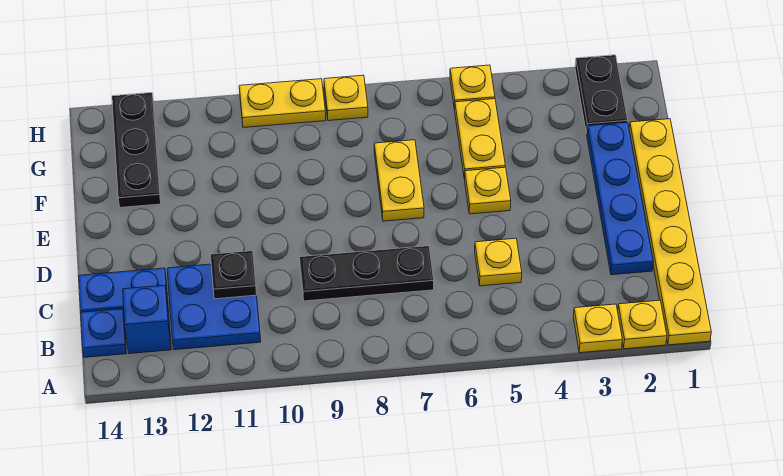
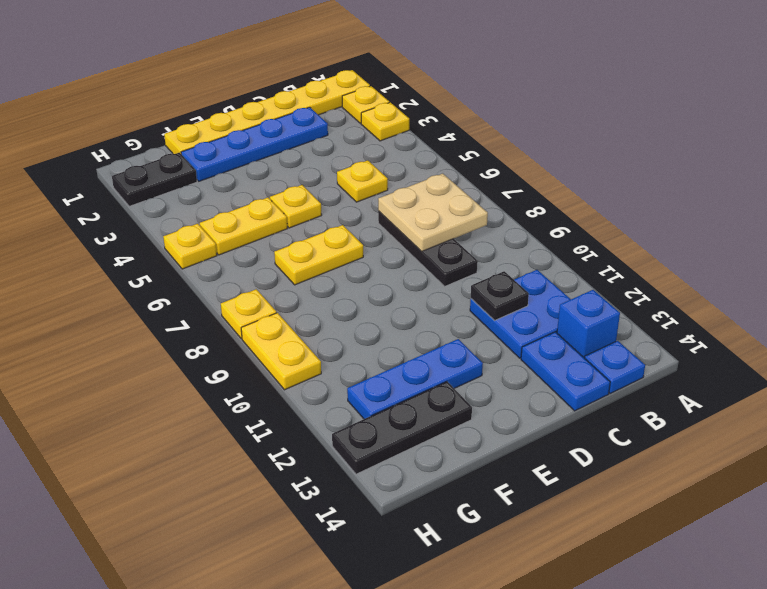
none -> tan 2x2 plate [378,174,488,252]
none -> blue 1x3 plate [347,339,483,419]

